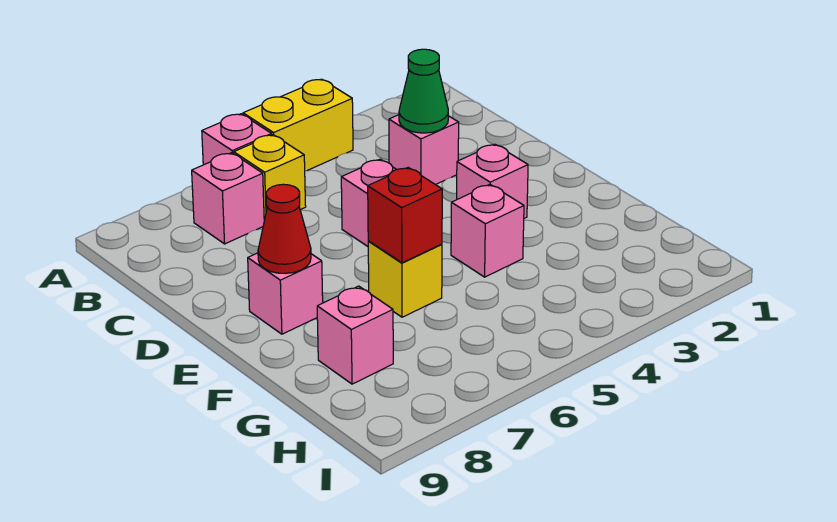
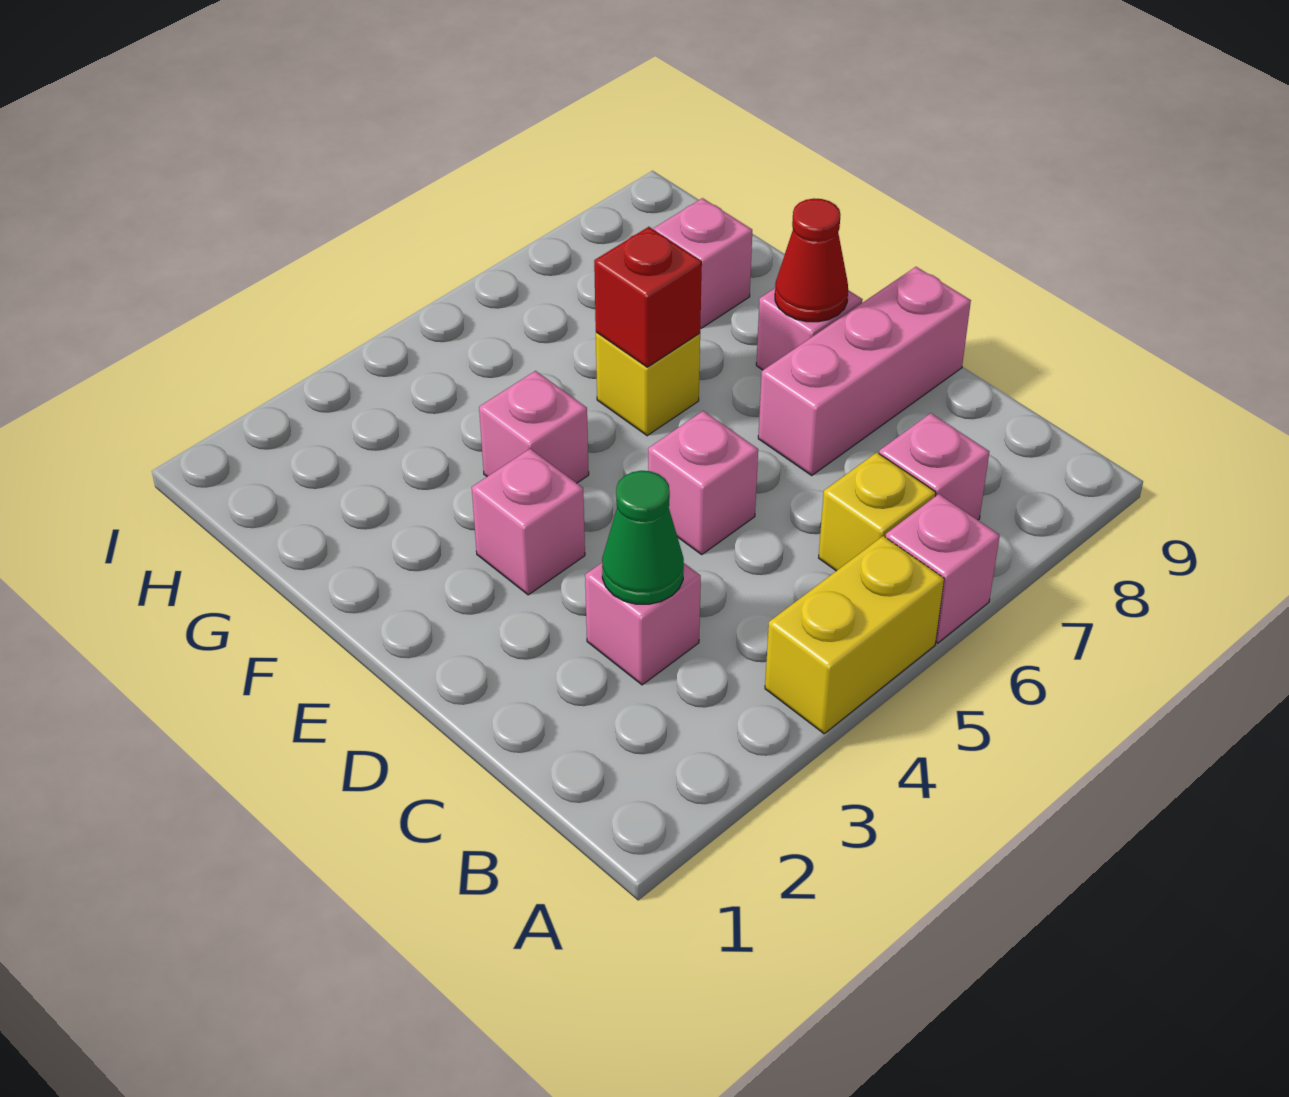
none -> pink 1x3 brick [758,267,971,475]

